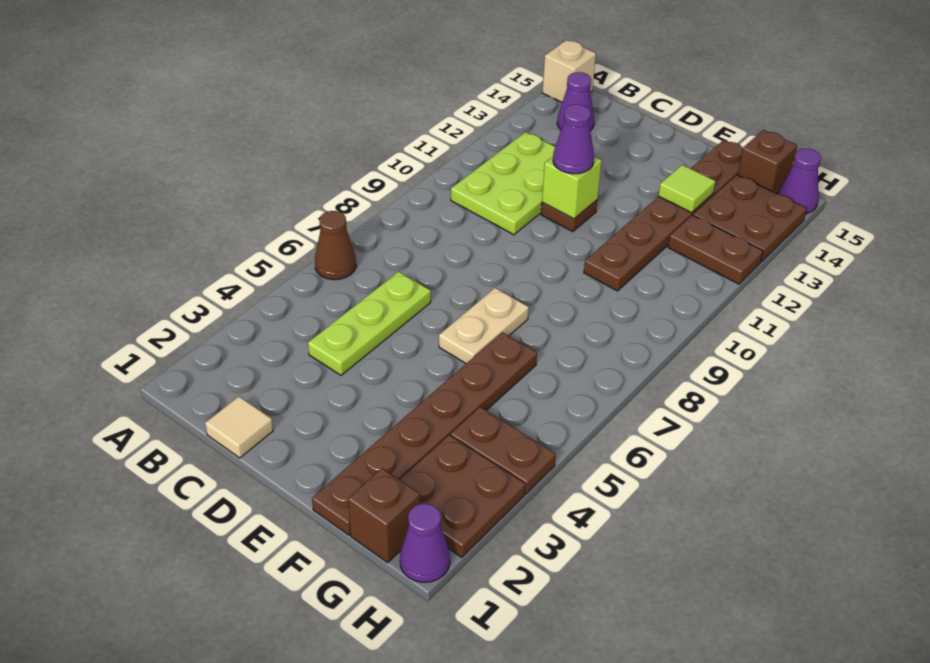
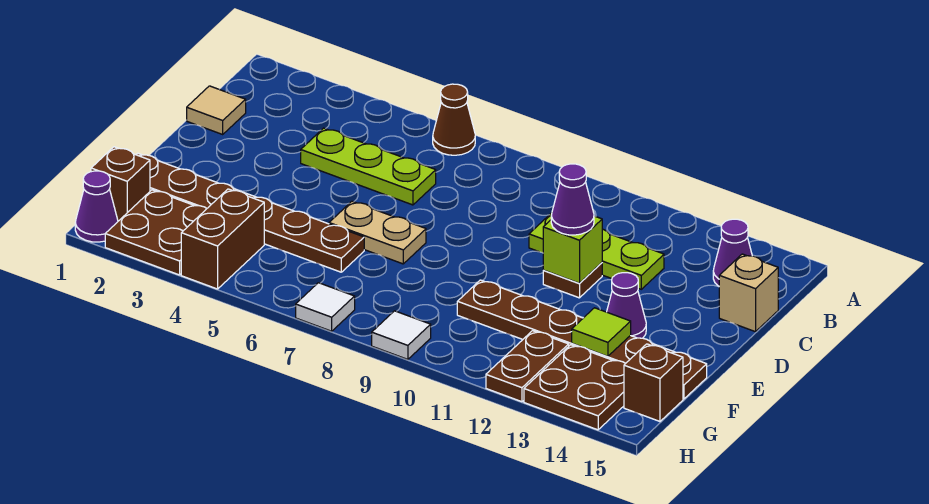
tan 1x1 brick [542,40,596,102] -> tan 1x1 brick moved to [719,254,778,332]
lime 2x3 plate [451,132,555,235] -> lime 1x3 plate [529,213,664,289]
brown 1x2 plate [451,407,556,494] -> brown 1x2 brick [181,189,264,289]
none -> white 1x1 tile [296,283,355,331]
none -> white 1x1 tile [372,311,431,359]
purple 1x1 cone [779,149,821,214] -> purple 1x1 cone moved to [607,273,646,338]

